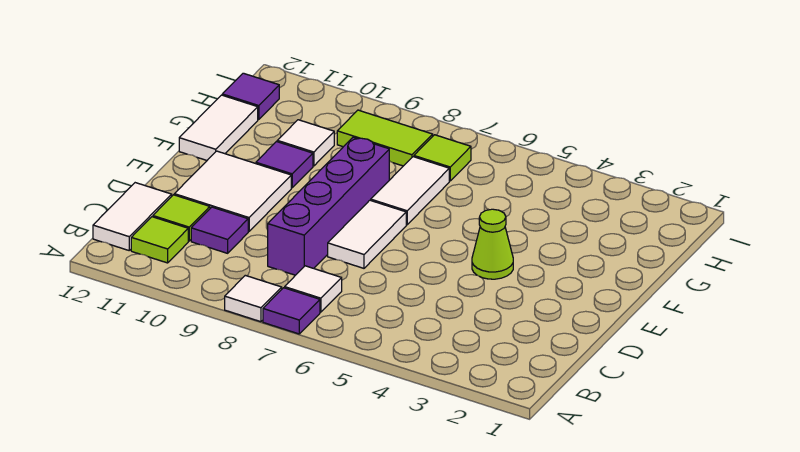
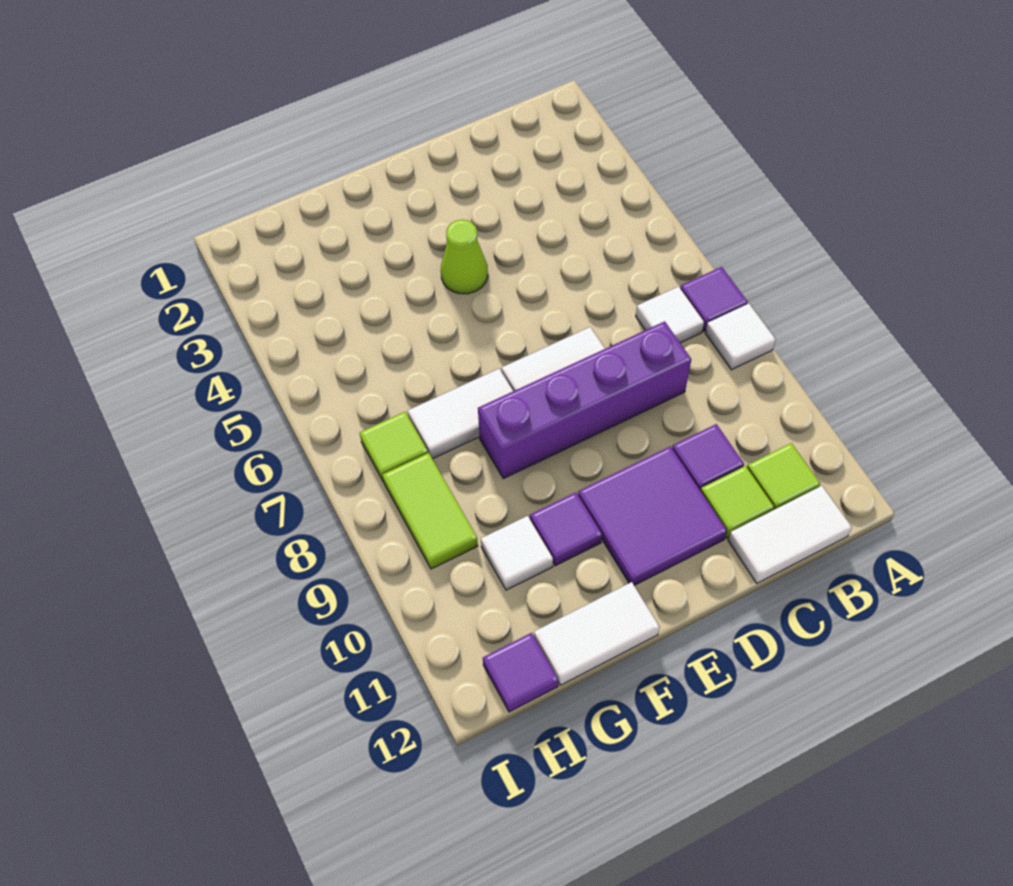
white 2x2 tile [174,151,291,231] -> purple 2x2 tile [578,446,727,585]

